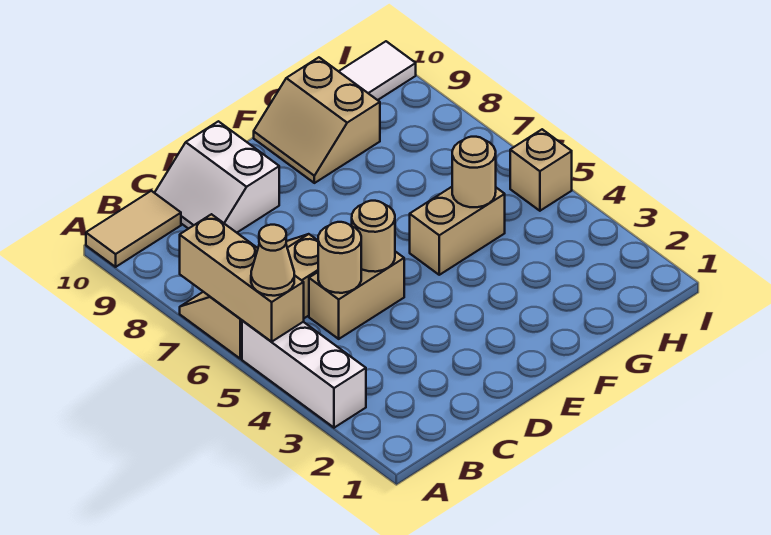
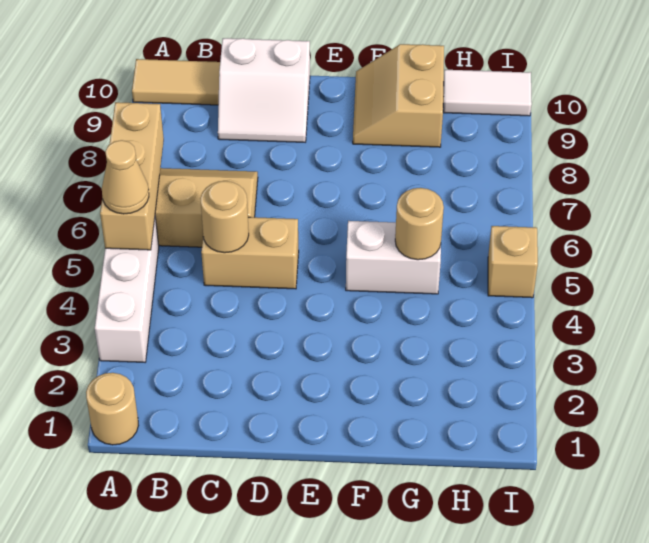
white 2x2 slope [155,121,279,233] -> white 2x2 slope turned to [218,38,310,142]
tan 1x1 round brick [352,201,395,272] -> tan 1x1 round brick moved to [86,373,138,445]
tan 1x2 brick [410,187,505,275] -> white 1x2 brick [346,221,441,294]

